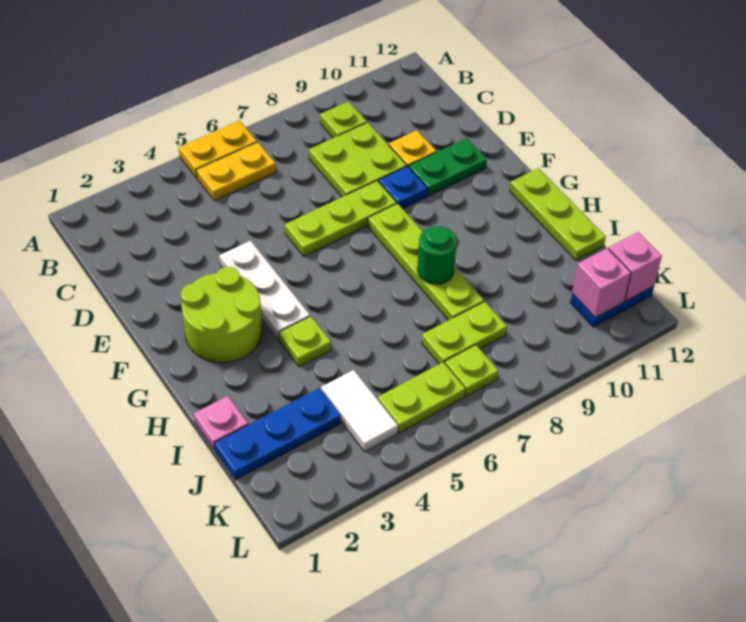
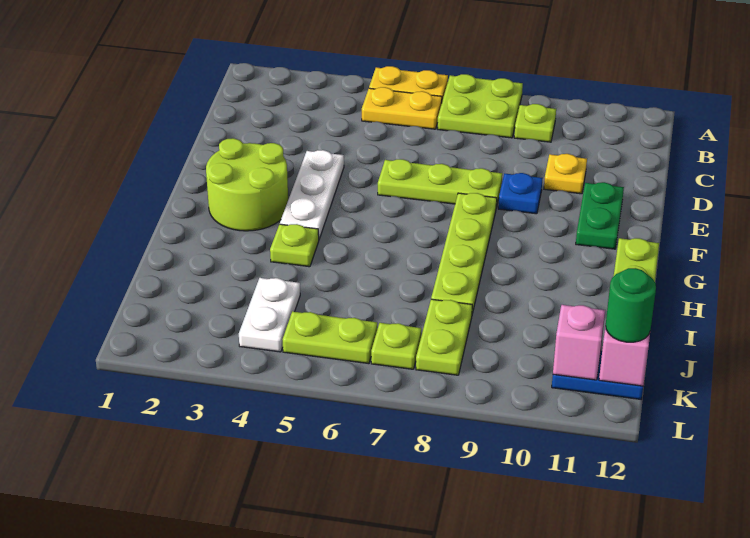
lime 2x2 plate [309,123,407,197] -> lime 2x2 plate moved to [438,74,523,138]
green 1x2 plate [409,138,487,196] -> green 1x2 plate turned to [576,182,624,249]
green 1x1 round brick [417,226,457,284] -> green 1x1 round brick moved to [606,268,656,342]
pink 1x1 plate [194,396,248,450] -> none
blue 1x3 plate [214,388,340,480] -> none
white 1x2 tile [321,370,398,452] -> white 1x2 plate [239,278,300,352]
lime 1x2 plate [422,302,507,364] -> lime 1x2 plate turned to [416,299,472,375]

